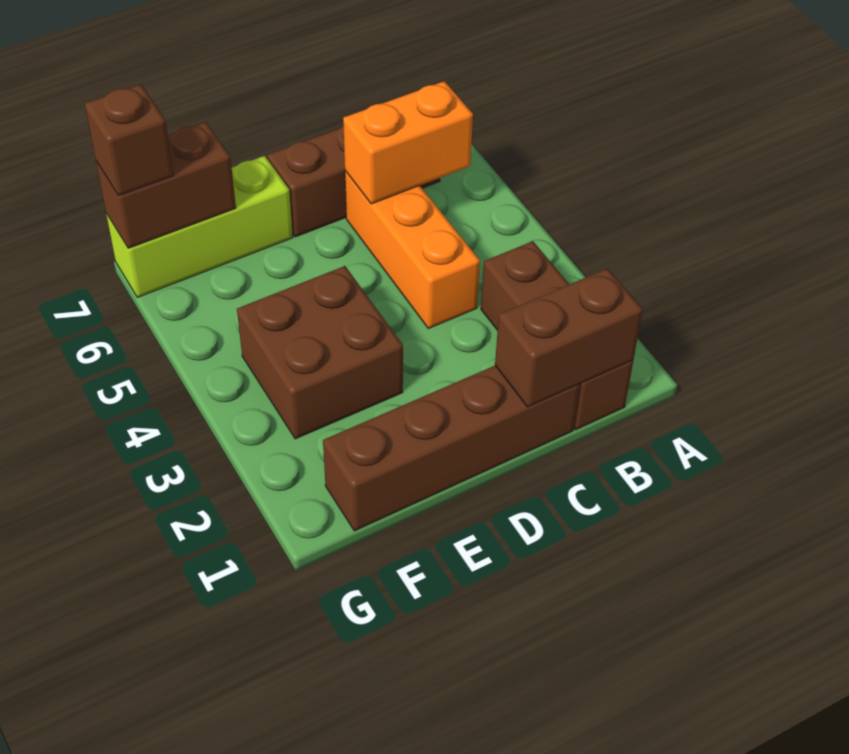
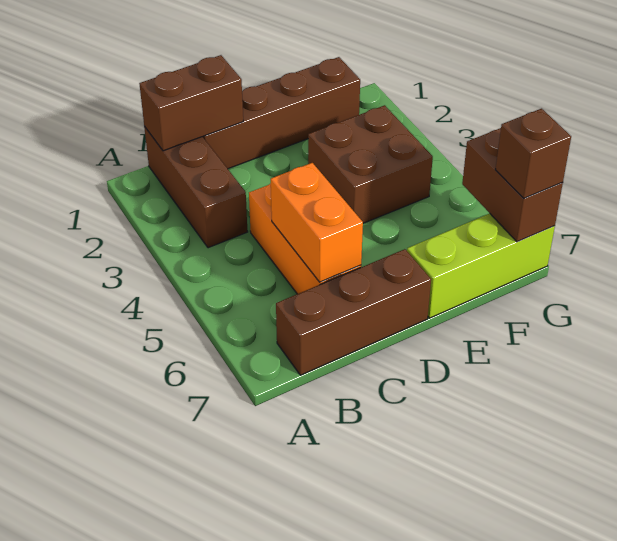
orange 1x2 brick [343,81,473,204] -> orange 1x2 brick turned to [271,163,363,282]
brown 1x2 brick [96,122,236,248] -> brown 1x2 brick turned to [462,128,563,242]

